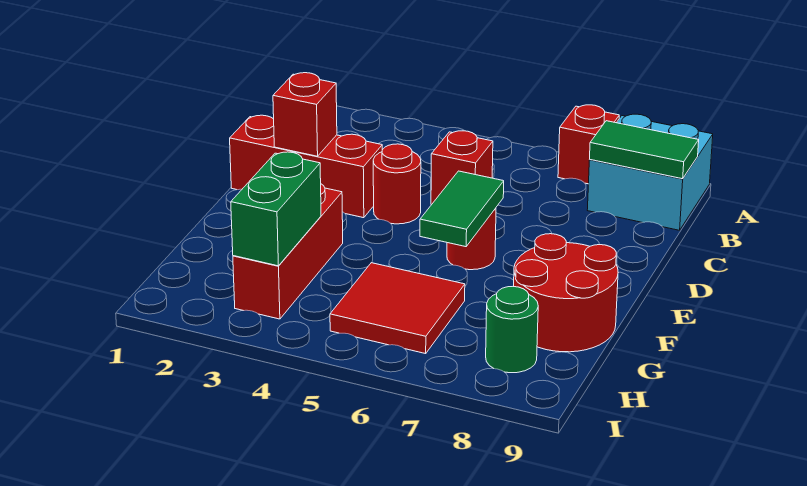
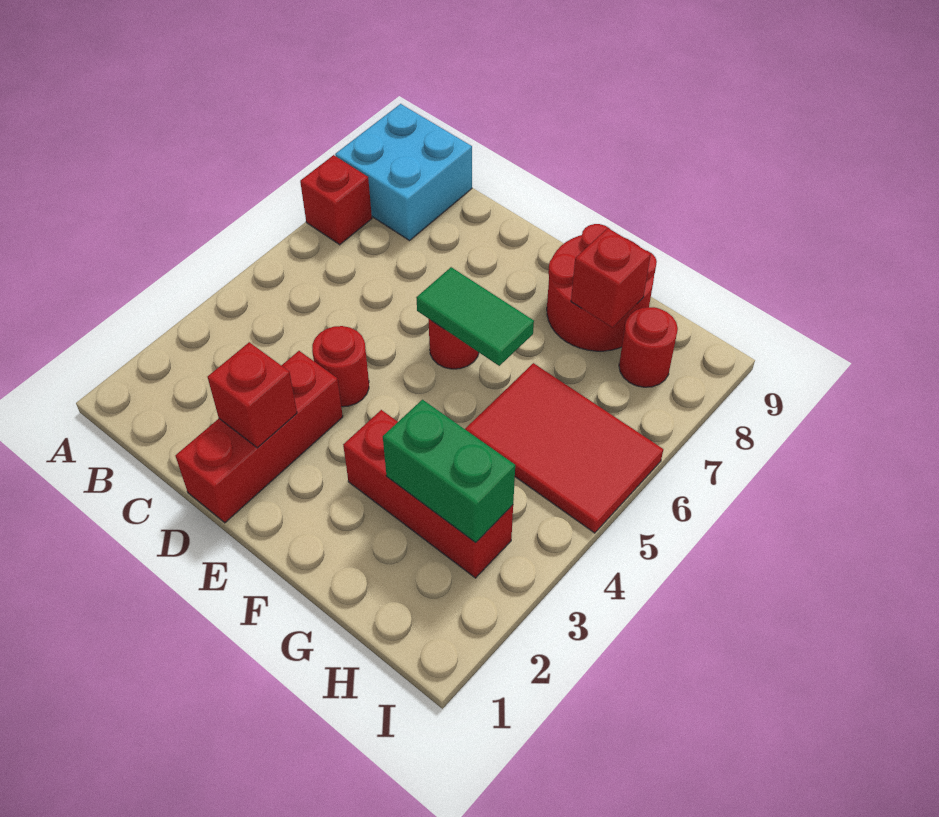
green 1x2 tile [590,121,699,179] -> none
red 1x1 brick [431,131,493,205] -> red 1x1 brick moved to [571,228,651,328]
red 2x2 tile [330,263,465,354] -> red 2x3 tile [465,363,663,533]
green 1x1 round brick [486,286,538,373] -> red 1x1 round brick [619,307,678,387]

